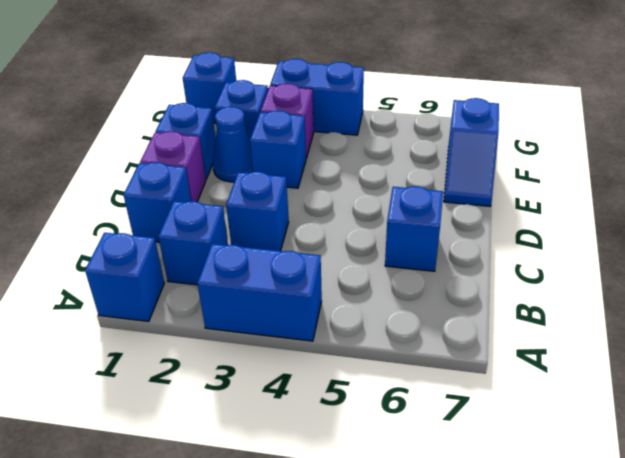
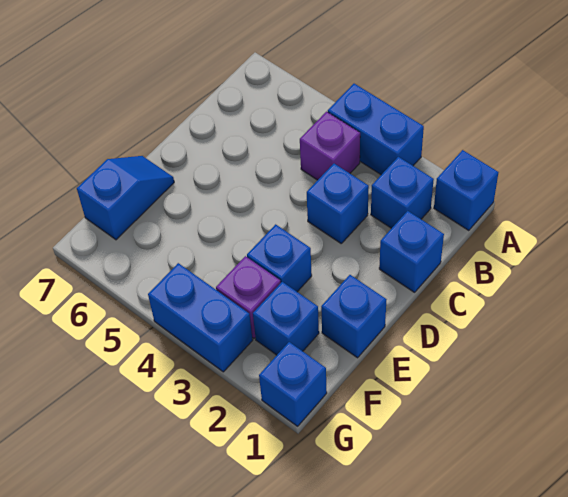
blue 1x1 brick [385,186,443,271] -> none
purple 1x1 brick [140,131,206,202] -> purple 1x1 brick moved to [300,112,360,180]
blue 1x1 cone [213,107,253,182] -> none

